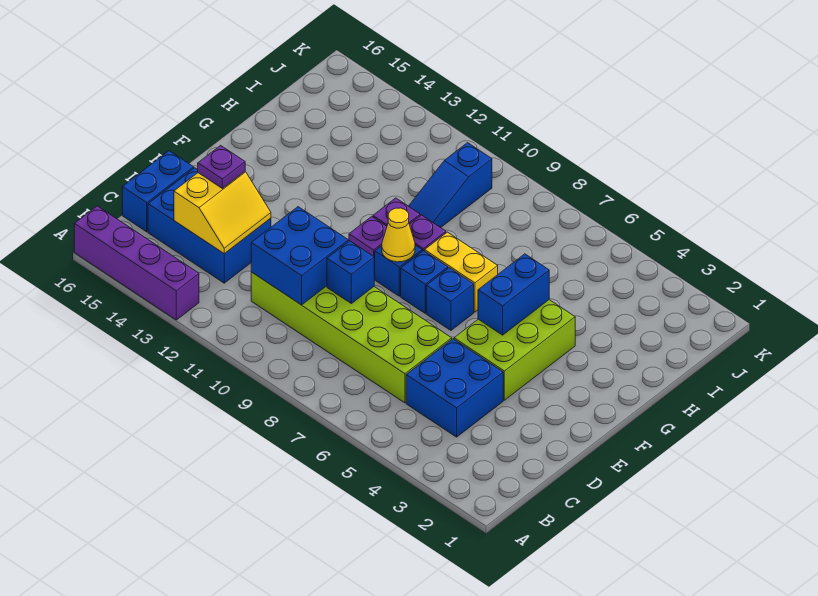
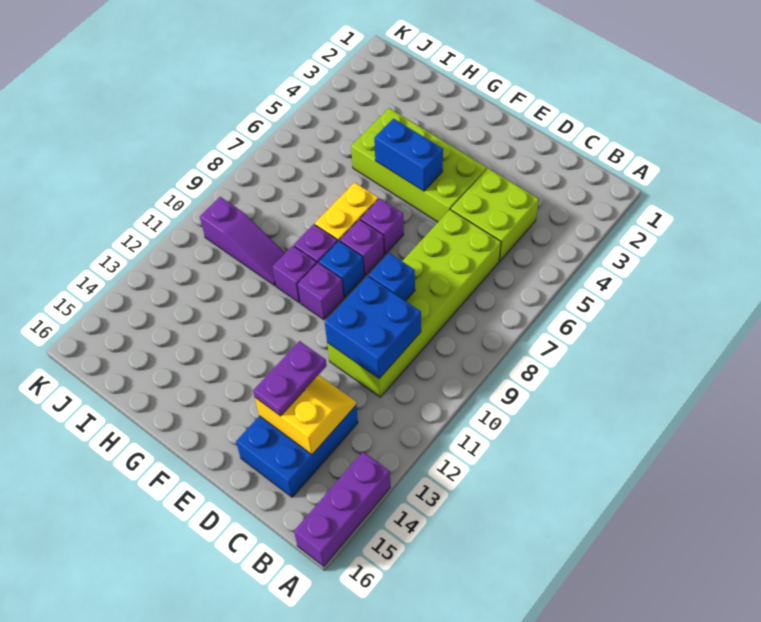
purple 1x4 brick [74,206,199,320] -> purple 1x3 brick [294,452,390,566]
blue 2x2 brick [406,339,503,437] -> lime 2x2 brick [451,168,539,261]
blue 1x2 brick [122,151,194,232] -> none
purple 1x1 plate [198,145,245,188] -> purple 1x2 plate [253,341,327,416]
lime 2x3 brick [454,300,575,400] -> lime 2x4 brick [351,108,487,222]
blue 1x1 brick [426,268,474,330] -> purple 1x1 brick [360,198,404,254]
blue 1x1 brick [401,251,448,313] -> purple 1x1 brick [340,219,384,276]
yellow 1x1 cone [382,208,415,262] -> none
blue 1x3 slope [409,143,492,228] -> purple 1x3 slope [200,197,285,286]

